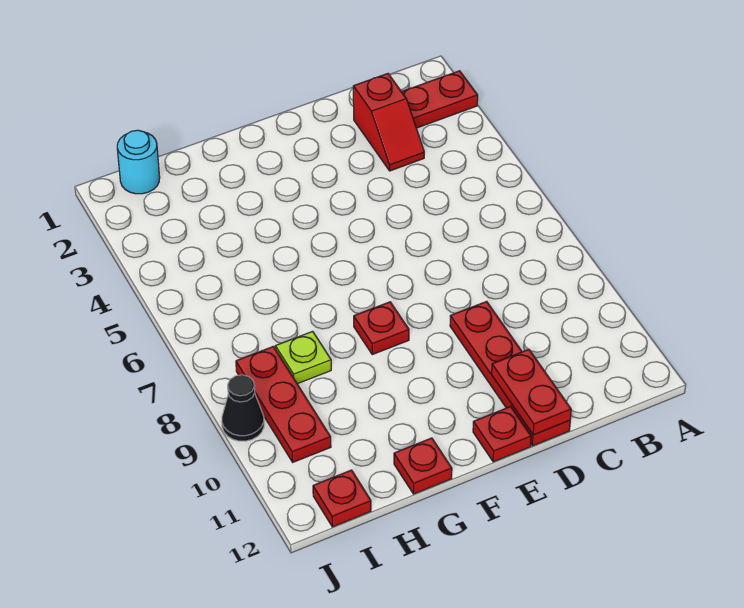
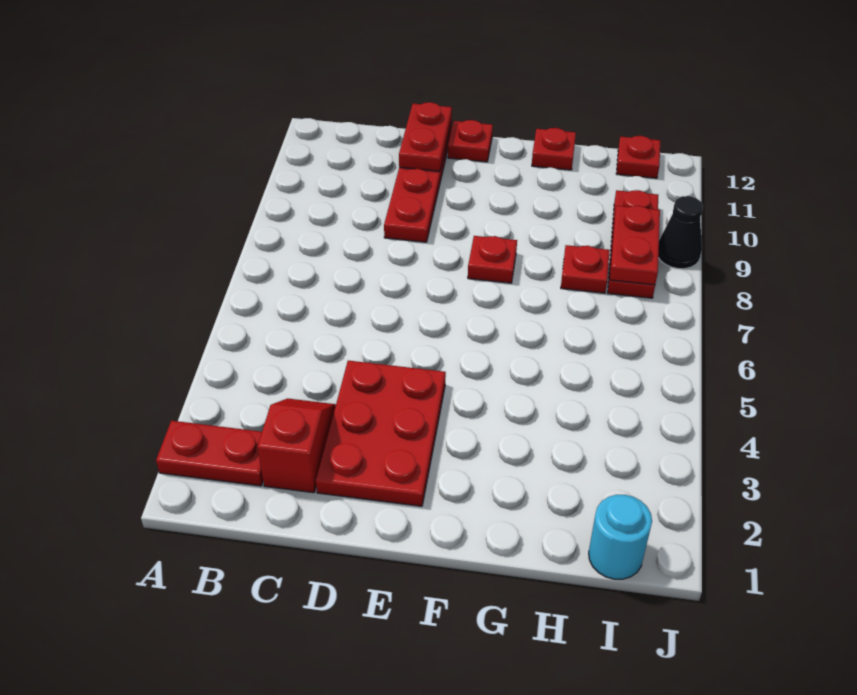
none -> red 2x3 plate [316,361,446,506]
lime 1x1 plate [275,331,331,384] -> red 1x1 plate [561,245,610,293]
none -> red 1x2 plate [610,206,660,285]

